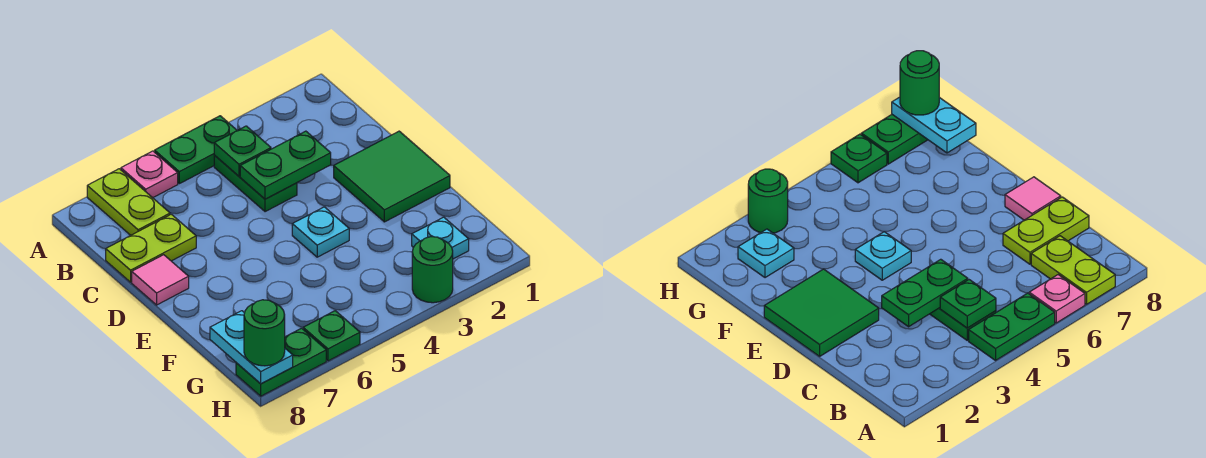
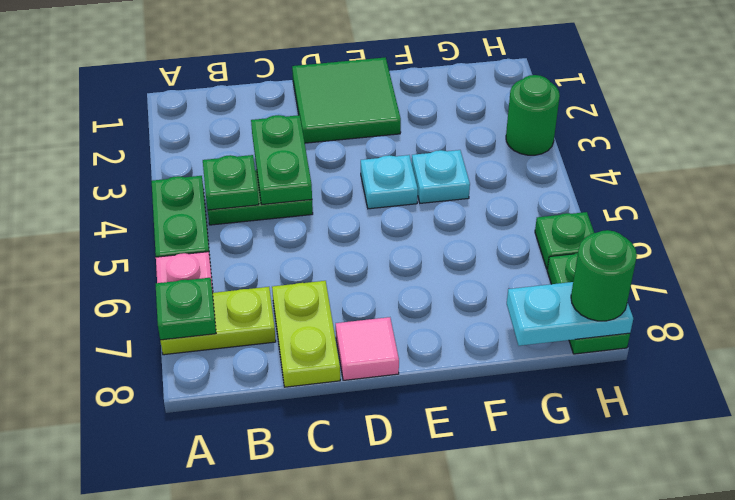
none -> green 1x1 plate [156,278,216,340]
cyan 1x1 plate [412,217,469,259] -> cyan 1x1 plate moved to [412,150,470,203]

